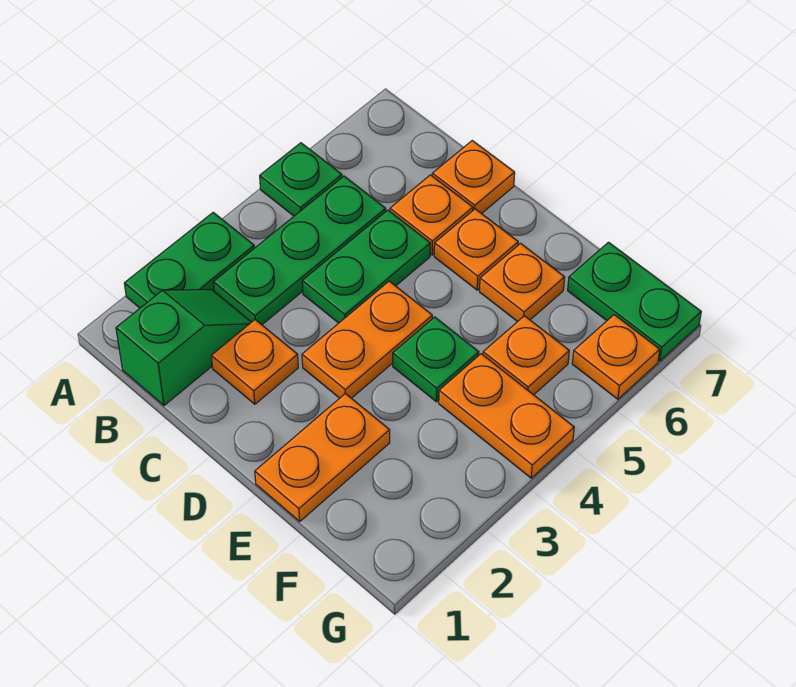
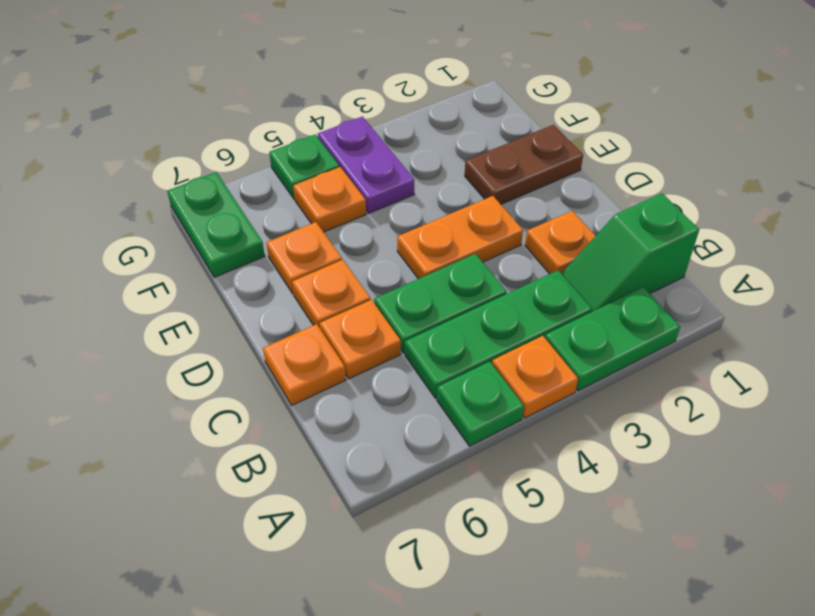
orange 1x2 plate [255,393,390,521] -> brown 1x2 plate [465,125,583,204]
green 1x1 plate [393,317,479,402] -> green 1x1 plate moved to [269,134,339,199]
orange 1x2 plate [439,354,574,478] -> purple 1x2 plate [318,117,414,213]
orange 1x1 plate [572,315,660,399] -> orange 1x1 plate moved to [492,336,578,418]

